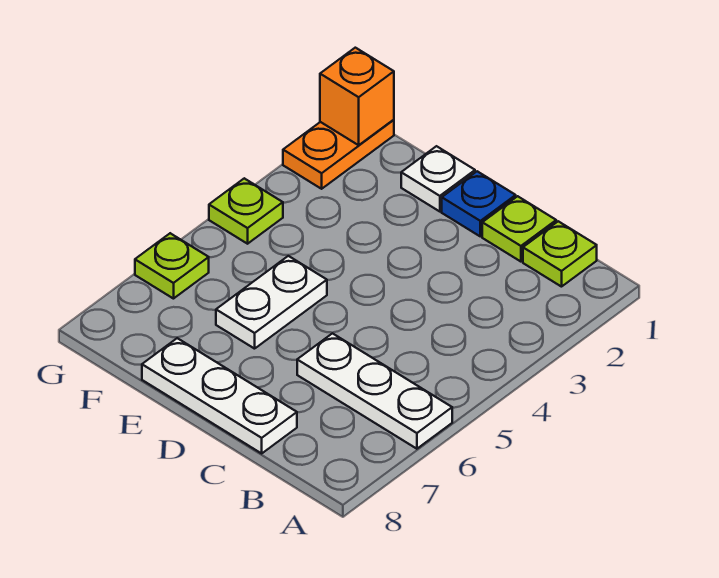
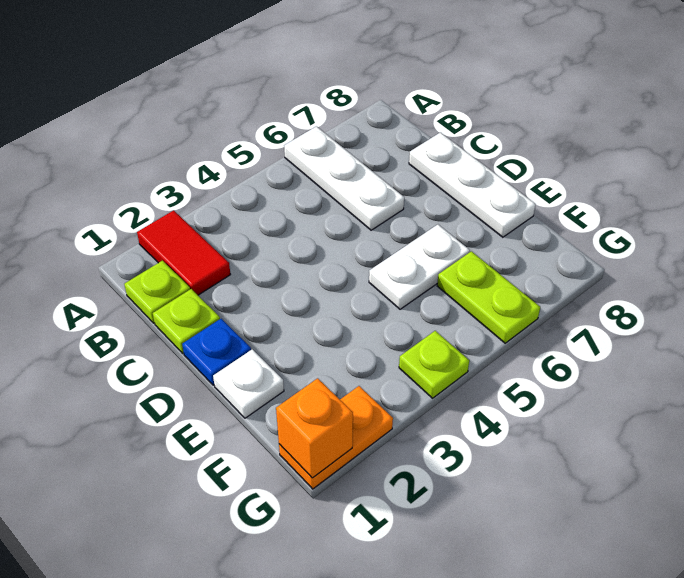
none -> red 1x2 tile [137,210,230,295]
lime 1x1 plate [135,233,209,299] -> lime 1x2 plate [437,251,540,343]

